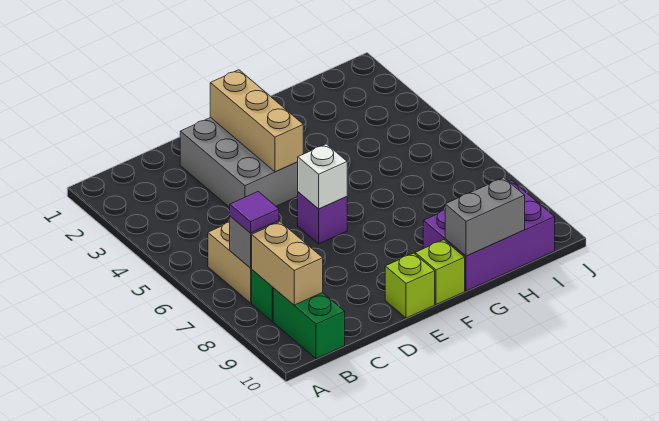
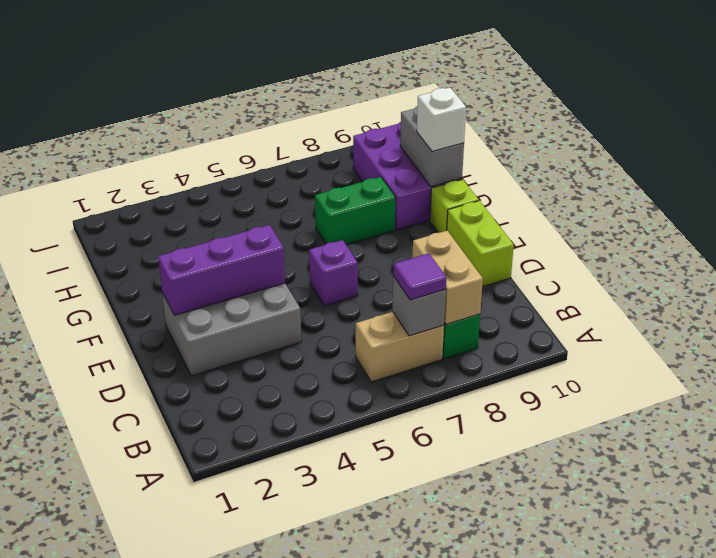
tan 1x2 brick [252,222,323,305] -> tan 1x2 brick turned to [412,231,483,324]
green 1x2 brick [273,288,345,359] -> green 1x2 brick moved to [315,177,396,245]
tan 1x3 brick [210,70,303,172] -> purple 1x3 brick [158,225,285,315]
white 1x1 brick [298,144,347,209] -> white 1x1 brick moved to [417,88,466,152]
lime 1x1 brick [385,253,435,318] -> lime 1x2 brick [447,201,514,287]

